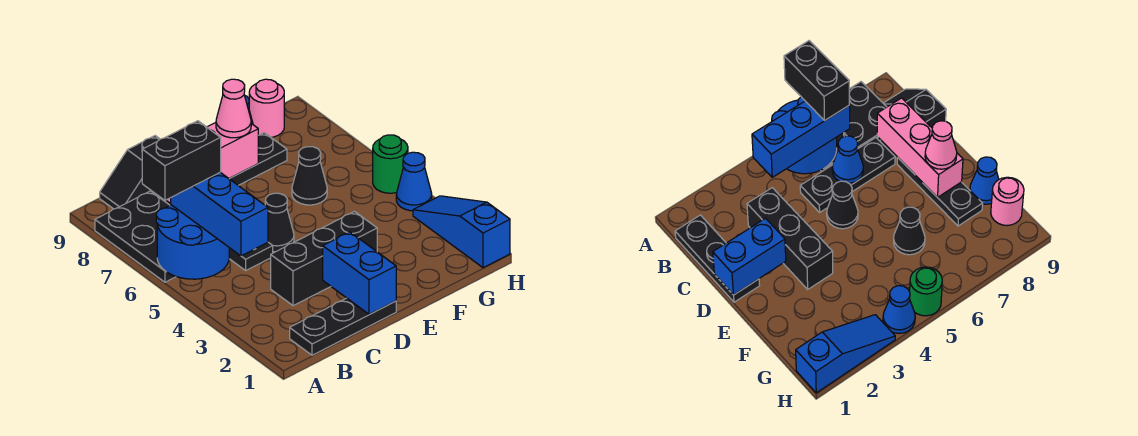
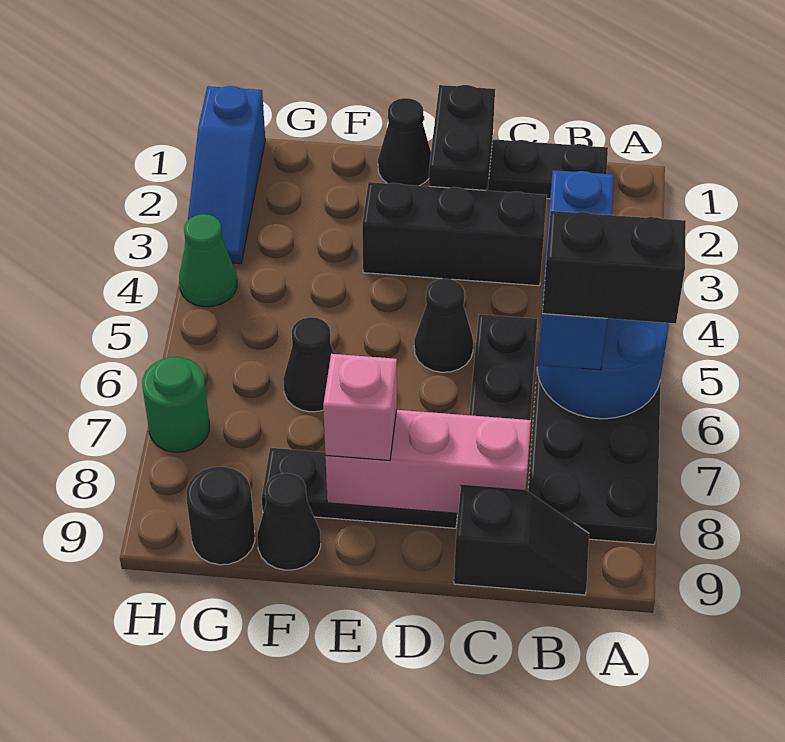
blue 1x1 cone [832,136,863,183] -> none
blue 1x2 brick [323,232,396,315] -> black 1x2 brick [429,85,495,191]
none -> black 1x1 cone [378,98,431,186]
pink 1x1 cone [216,79,251,138] -> pink 1x1 brick [323,354,397,460]
blue 1x1 cone [970,157,999,204] -> black 1x1 cone [257,473,321,570]
pink 1x1 round brick [249,79,284,137] -> black 1x1 round brick [186,467,255,565]
blue 1x1 cone [396,152,432,211] -> green 1x1 cone [179,214,237,307]
green 1x1 round brick [373,135,408,193] -> green 1x1 round brick moved to [142,357,209,452]

